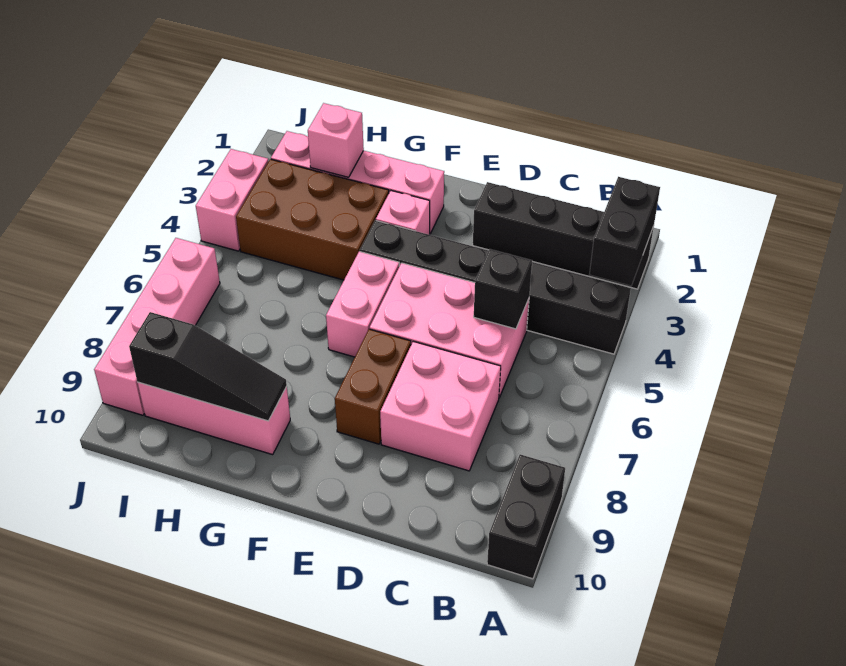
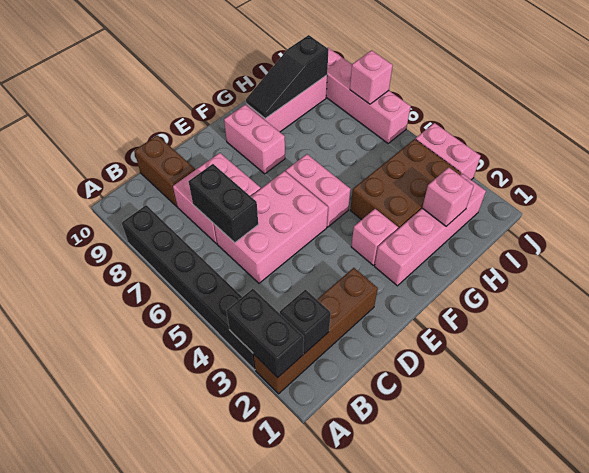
black 1x4 brick [473,182,654,289] -> brown 1x4 brick [254,268,378,394]
black 1x6 brick [360,220,631,354] -> black 1x6 brick turned to [122,205,255,370]
black 1x2 brick [487,454,565,579] -> black 1x2 brick moved to [189,164,258,243]
black 1x1 brick [474,249,532,329] -> black 1x1 brick moved to [280,290,331,353]
brown 1x2 brick [335,329,411,444] -> brown 1x2 brick moved to [134,135,195,207]
none -> pink 1x2 brick [224,105,285,174]
none -> pink 1x1 brick [350,50,393,104]

